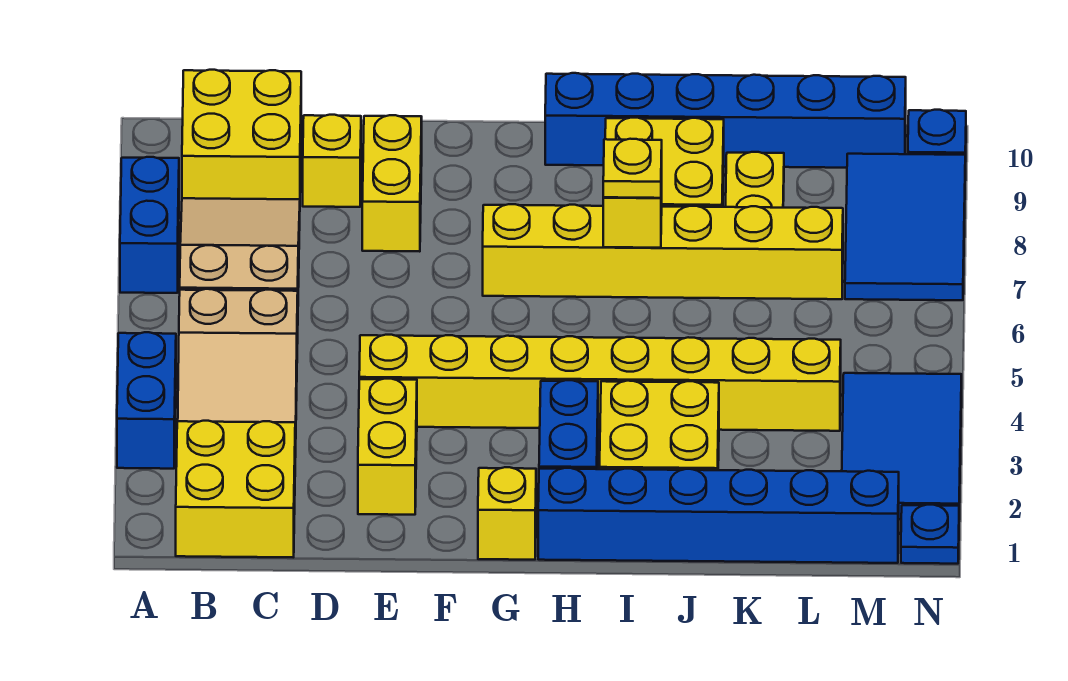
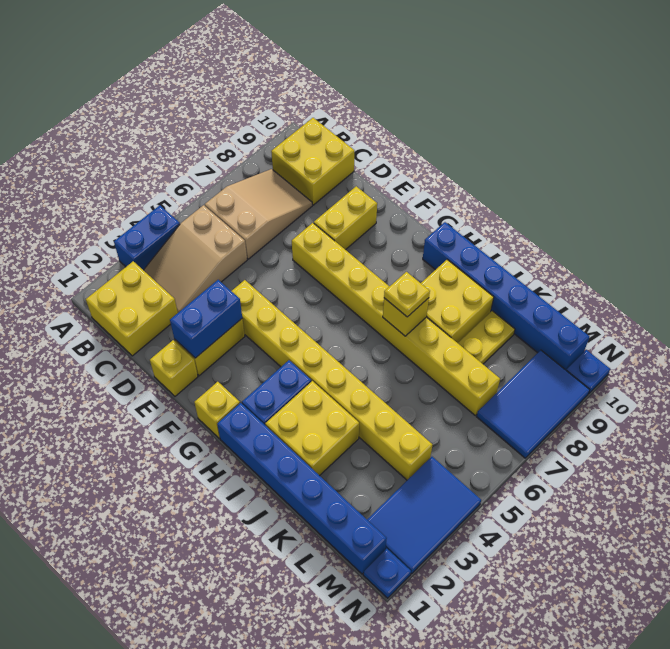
blue 1x2 brick [120,157,179,293] -> blue 1x2 brick moved to [170,280,242,358]
yellow 1x1 brick [303,115,361,207] -> yellow 1x1 brick moved to [150,340,198,396]
yellow 1x6 brick [483,204,843,299] -> yellow 1x8 brick [292,223,500,415]

